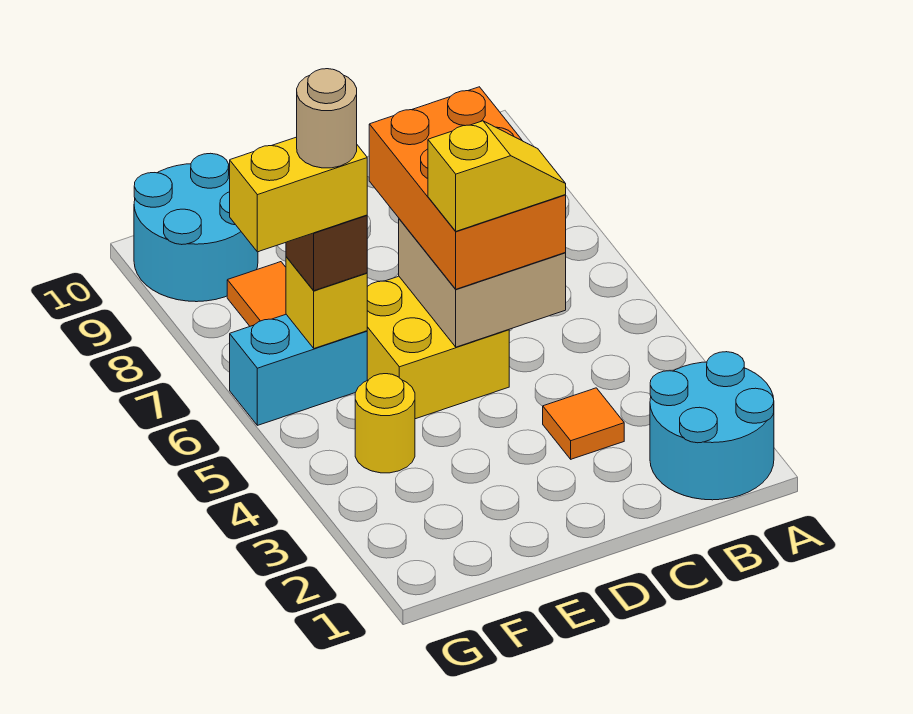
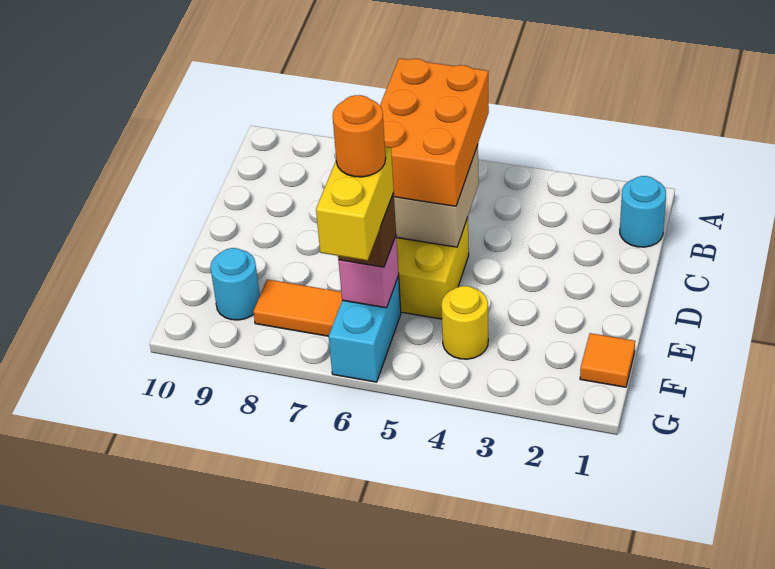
cyan 2x2 round brick [650,352,774,500] -> cyan 1x1 round brick [620,176,666,247]
orange 1x1 tile [543,388,624,459] -> orange 1x1 tile moved to [580,333,635,387]
orange 2x3 brick [369,87,566,289] -> orange 2x3 brick turned to [380,58,489,206]
yellow 1x2 slope [428,121,566,231] -> none
yellow 1x1 brick [286,257,367,348] -> pink 1x1 brick [338,236,399,308]
tan 1x1 round brick [297,69,357,168] -> orange 1x1 round brick [333,95,386,177]
cyan 2x2 round brick [134,153,258,302] -> cyan 1x1 round brick [210,248,260,320]

